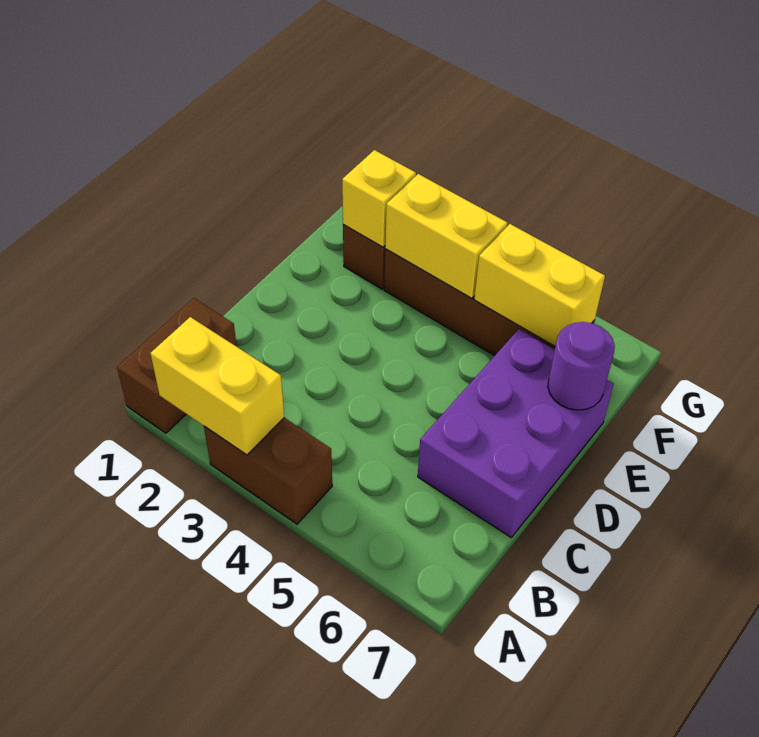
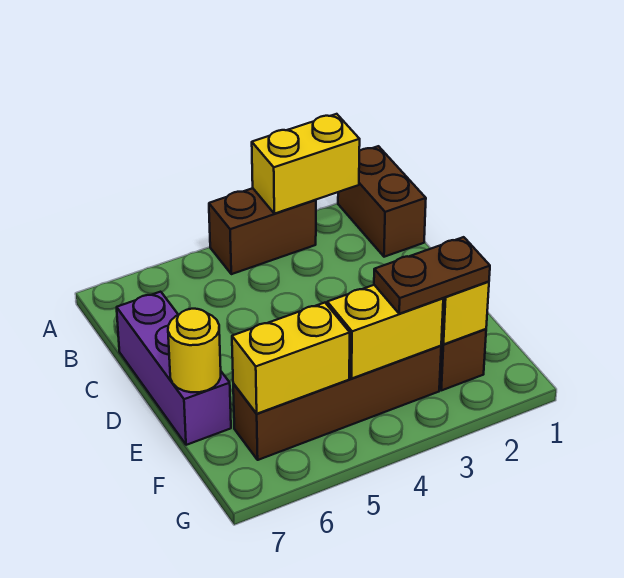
purple 2x3 brick [418,329,614,537] -> purple 1x3 brick [117,292,231,445]
purple 1x1 round brick [548,322,615,410] -> yellow 1x1 round brick [168,309,221,392]
none -> brown 1x2 plate [374,237,490,314]

